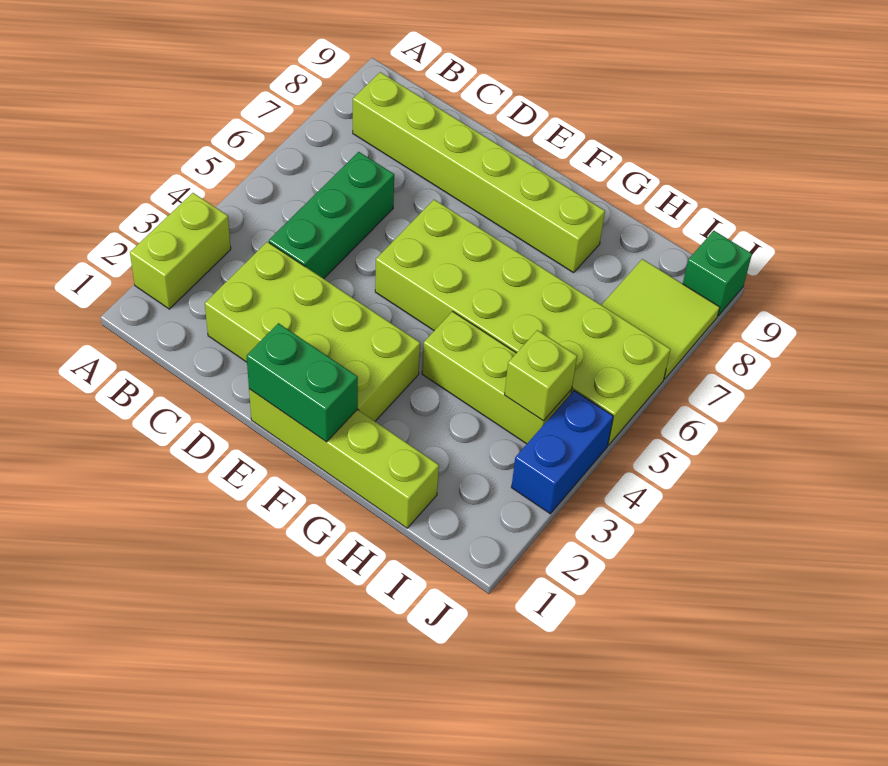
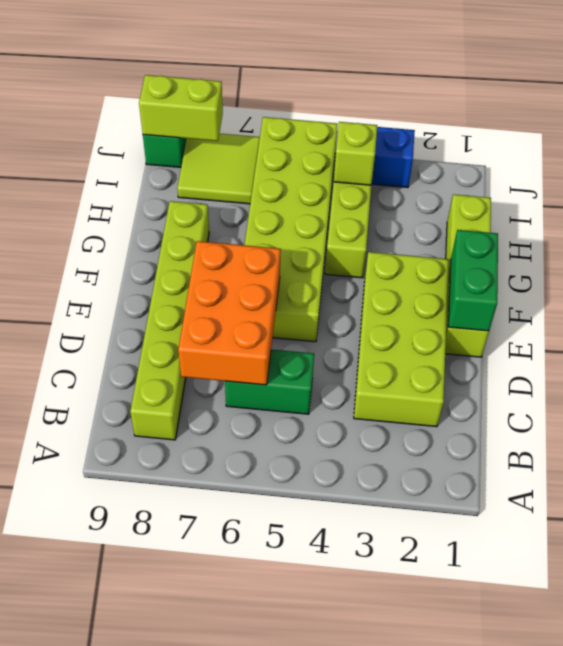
lime 1x2 brick [130,193,231,309] -> lime 1x2 brick moved to [139,75,223,141]
green 1x3 brick [269,152,394,279] -> green 1x2 brick [225,349,314,414]
none -> orange 2x3 brick [178,241,281,385]

